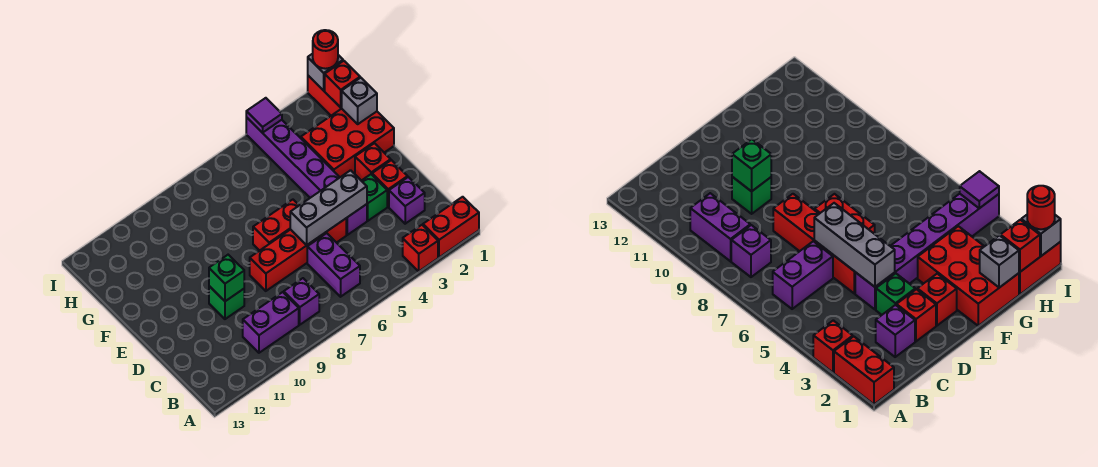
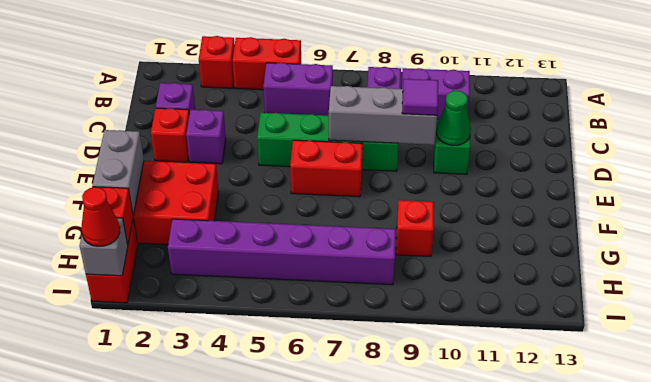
red 1x2 brick [423,197,479,257] -> red 1x2 brick moved to [232,37,301,90]
purple 1x2 brick [307,233,360,297] -> purple 1x2 brick turned to [263,63,333,115]
green 1x1 brick [362,174,387,221] -> purple 1x1 brick [186,110,226,164]
purple 1x6 brick [246,117,367,235] -> purple 1x6 brick turned to [168,219,396,285]
grey 1x3 brick [290,170,367,245] -> grey 1x3 brick moved to [329,86,437,145]
red 1x4 brick [250,219,346,291] -> green 1x4 brick [257,113,399,171]
green 1x1 brick [209,255,244,301] -> green 1x1 cone [436,90,471,146]
red 1x1 brick [355,143,391,181] -> red 1x1 brick moved to [396,200,434,257]
grey 1x1 brick [342,78,377,124] -> grey 1x2 brick [93,130,144,216]
red 1x1 round brick [313,30,338,69] -> red 1x1 cone [81,187,120,247]
purple 1x1 tile [246,98,282,133] -> purple 1x1 tile moved to [402,79,438,115]

